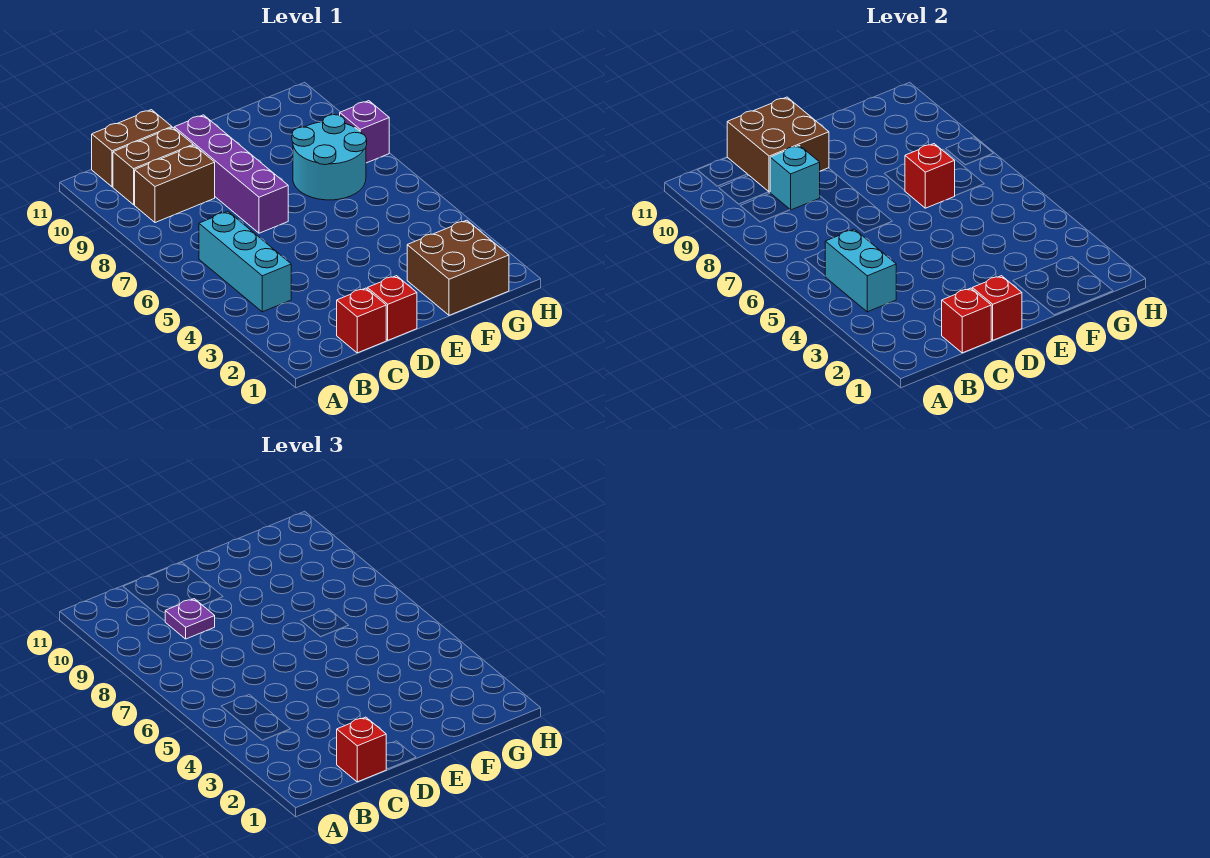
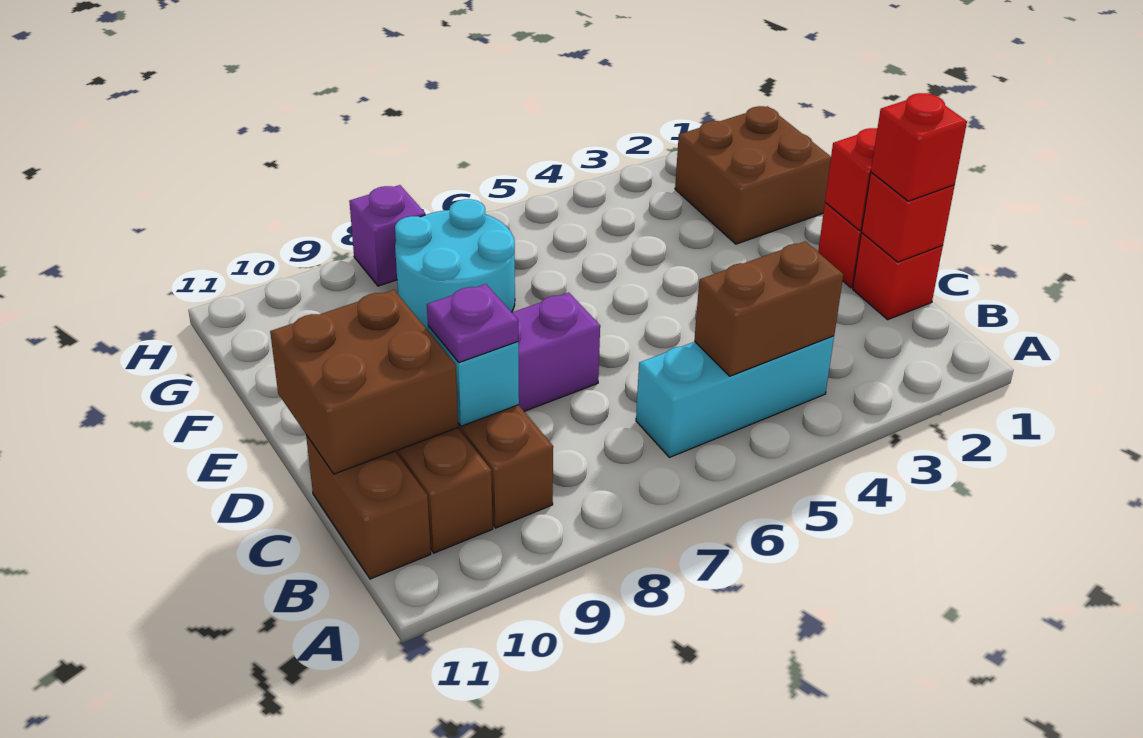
cyan 1x2 brick [825,229,896,312] -> brown 1x2 brick [694,241,843,376]
red 1x1 brick [905,144,955,208] -> none

